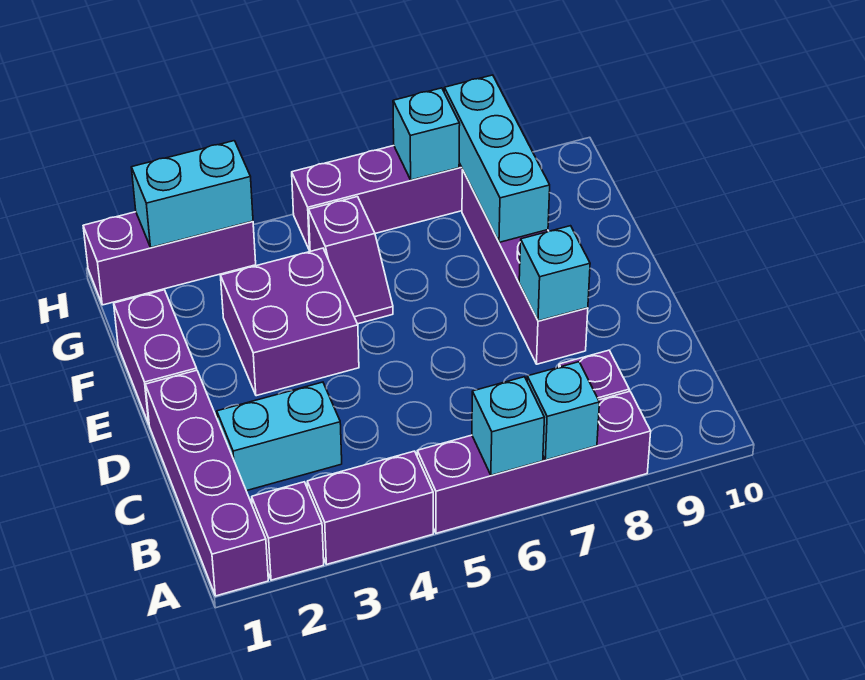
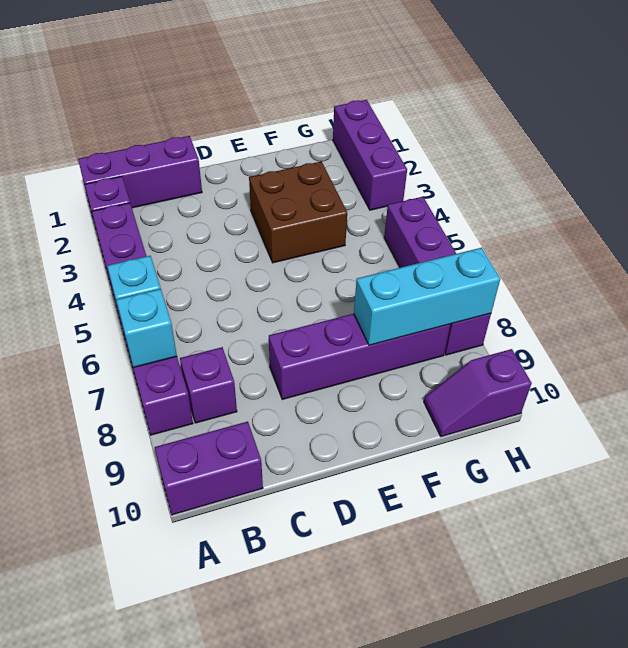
purple 1x4 brick [145,370,268,596] -> purple 1x3 brick [78,136,202,208]
cyan 1x2 brick [217,382,342,491] -> none
cyan 1x1 brick [519,226,590,321] -> none
purple 1x2 brick [114,290,197,424] -> purple 1x2 brick moved to [155,421,263,515]
purple 2x2 brick [220,248,359,396] -> brown 2x2 brick [249,161,347,263]
purple 1x2 slope [309,197,393,324] -> purple 1x2 slope moved to [424,349,532,437]
cyan 1x2 brick [131,141,253,247] -> none
cyan 1x1 brick [393,88,460,180] -> none

